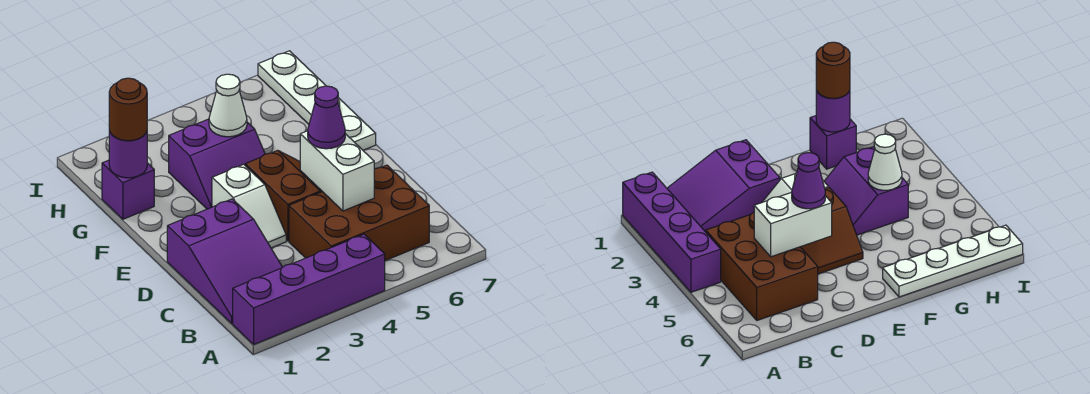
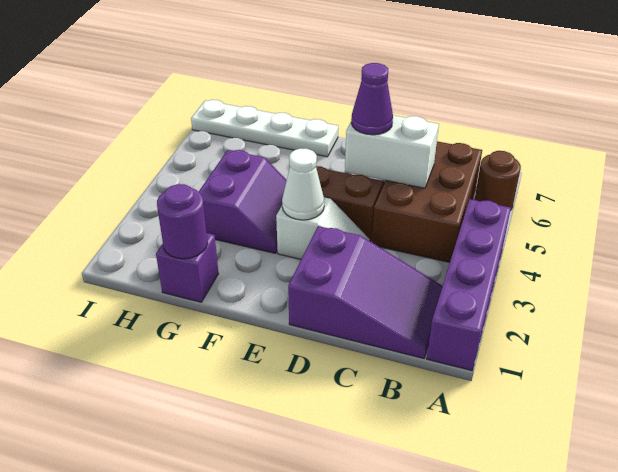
brown 1x1 round brick [109,78,147,141] -> brown 1x1 round brick moved to [475,151,521,209]
white 1x1 cone [209,74,247,137] -> white 1x1 cone moved to [282,149,324,220]

